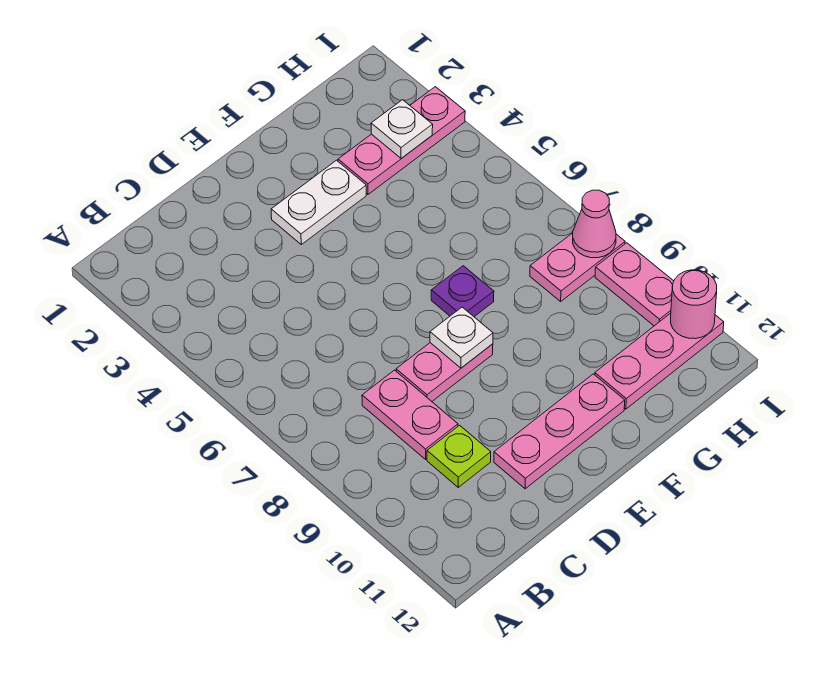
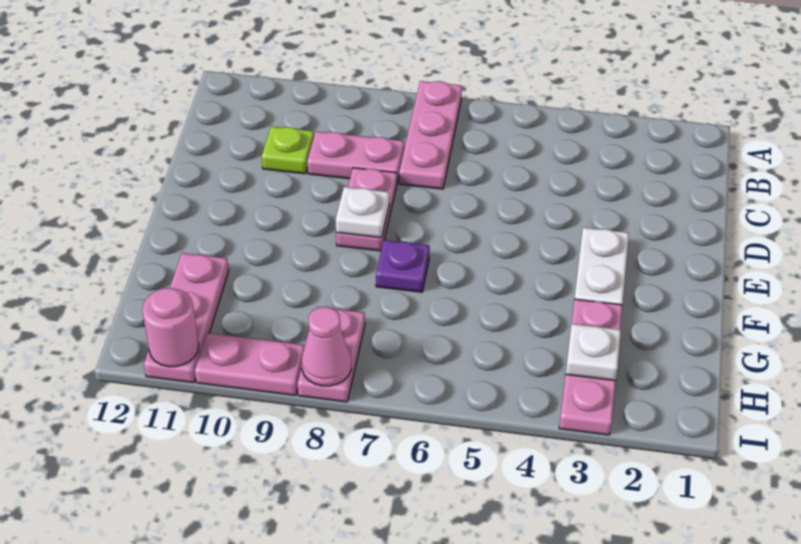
pink 1x3 plate [494,374,625,489] -> pink 1x3 plate moved to [399,81,462,189]

